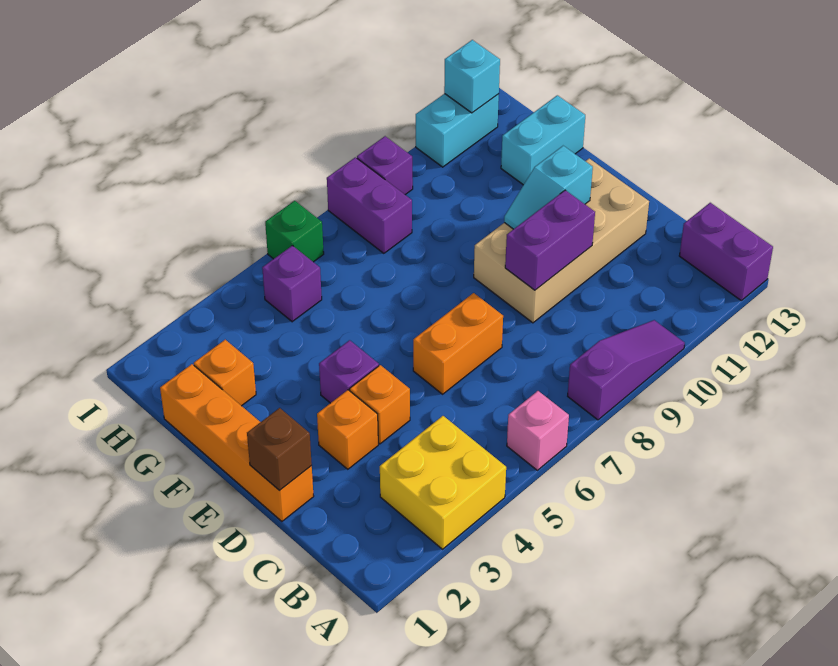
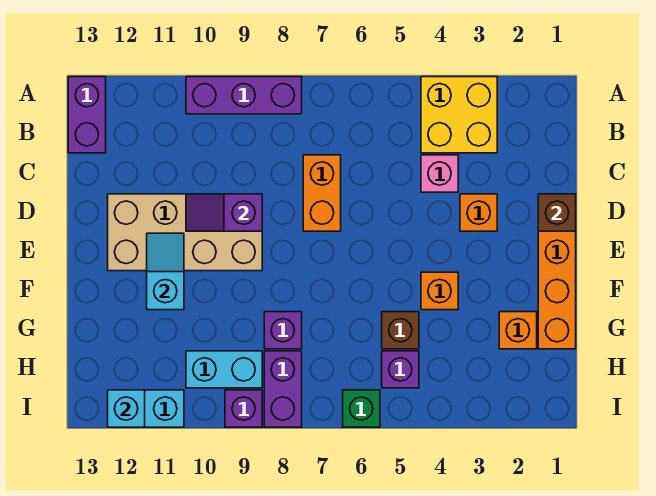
pink 1x1 brick [507,391,569,470] -> pink 1x1 brick moved to [421,155,458,192]
purple 1x3 slope [568,320,685,420] -> purple 1x3 brick [186,77,302,114]
orange 1x1 brick [350,365,410,444] -> orange 1x1 brick moved to [421,272,458,310]
orange 1x2 brick [413,293,503,394] -> orange 1x2 brick turned to [303,155,341,231]
purple 1x2 brick [505,190,595,290] -> purple 1x2 slope [186,194,262,231]
purple 1x1 brick [319,340,379,403] -> purple 1x1 brick moved to [264,312,302,349]
cyan 1x2 slope [504,146,593,229] -> cyan 1x2 slope turned to [147,233,184,310]
none -> brown 1x1 brick [382,312,419,349]
cyan 1x2 brick [501,95,585,185] -> cyan 1x2 brick moved to [186,351,262,388]

